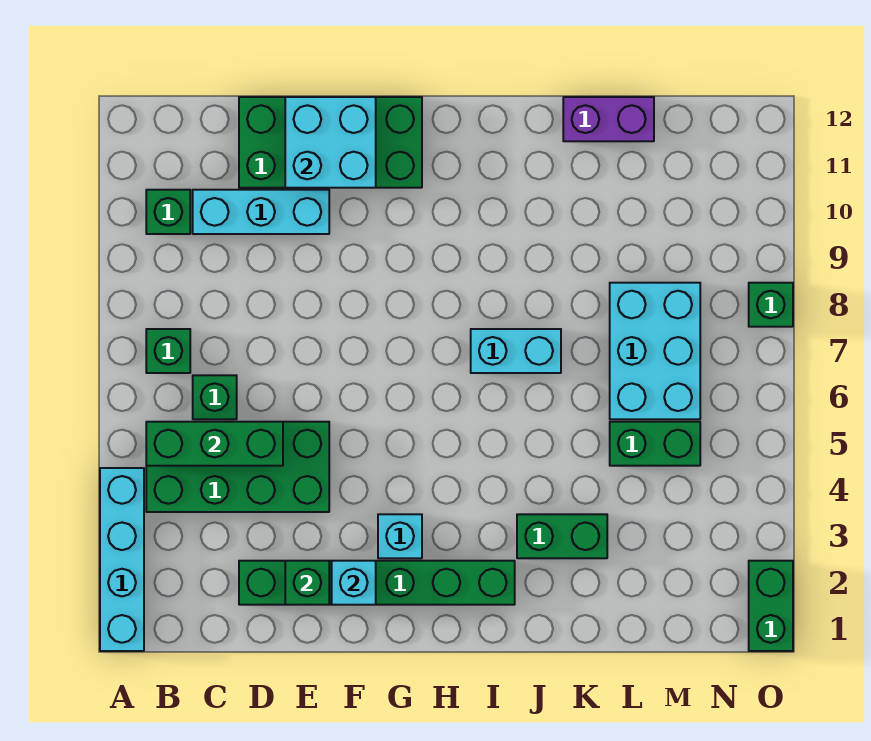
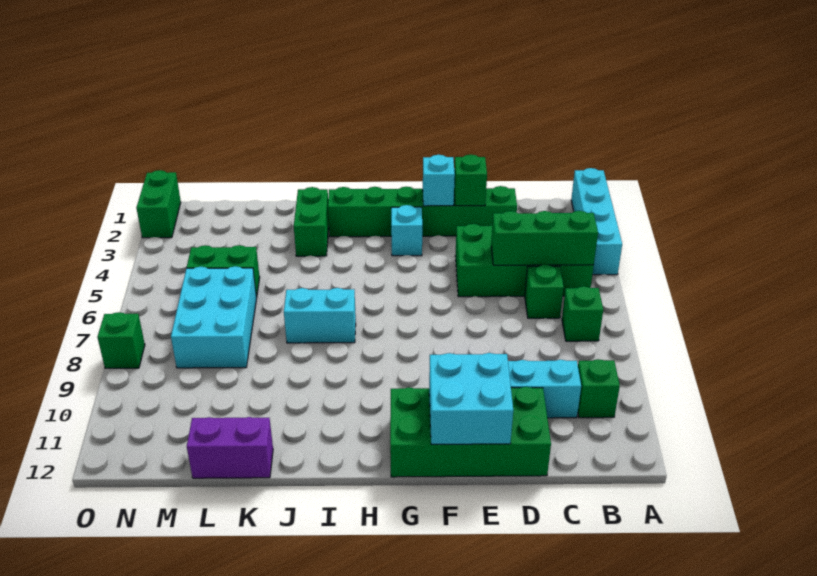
green 1x2 brick [517,514,607,558] -> green 1x2 brick turned to [294,187,329,256]

